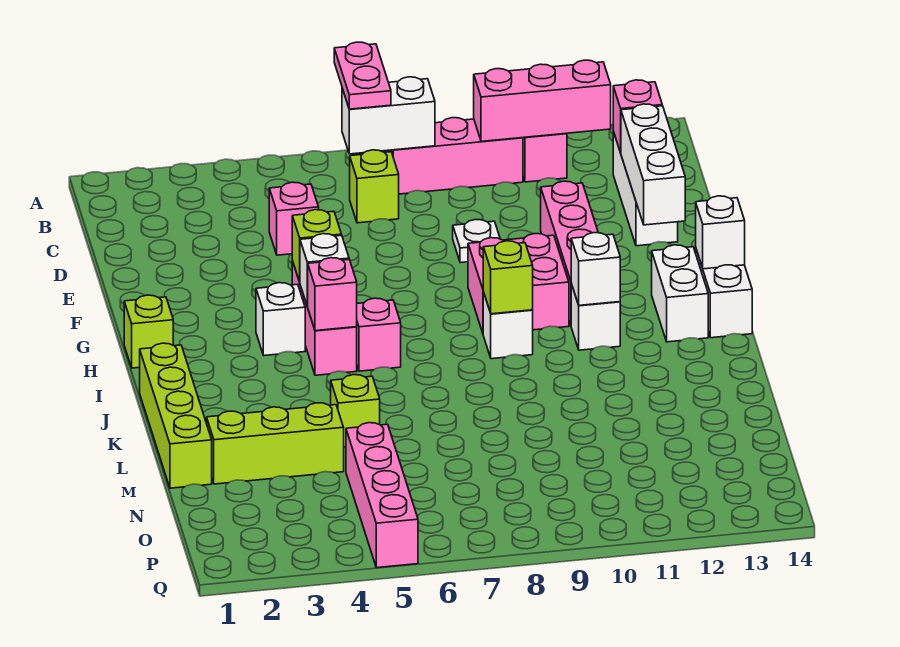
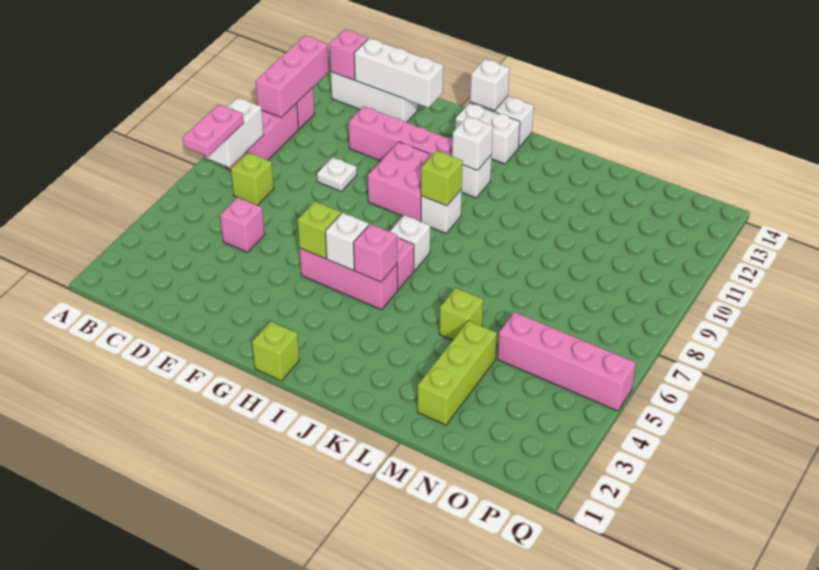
pink 1x2 plate [334,42,391,109] -> pink 1x2 plate turned to [183,104,244,156]
white 1x1 brick [256,283,305,356] -> white 1x1 brick moved to [390,215,430,271]
lime 1x4 brick [140,343,212,488] -> none

